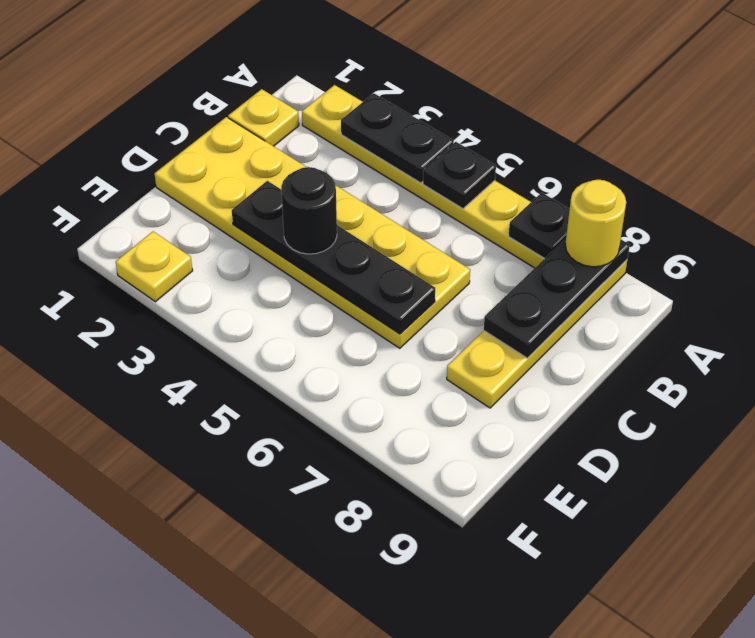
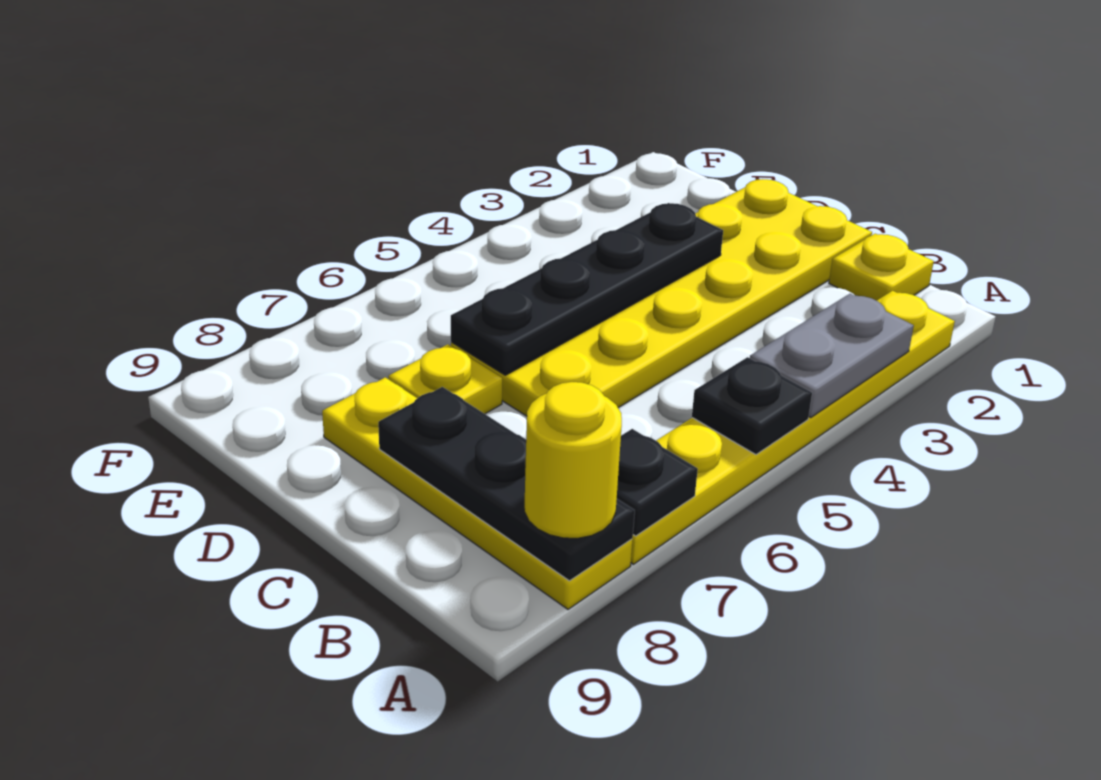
black 1x2 plate [341,93,454,183] -> grey 1x2 plate [750,294,914,418]
black 1x1 round brick [281,167,337,254] -> none
yellow 1x1 plate [116,232,193,302] -> yellow 1x1 plate moved to [388,344,502,414]

